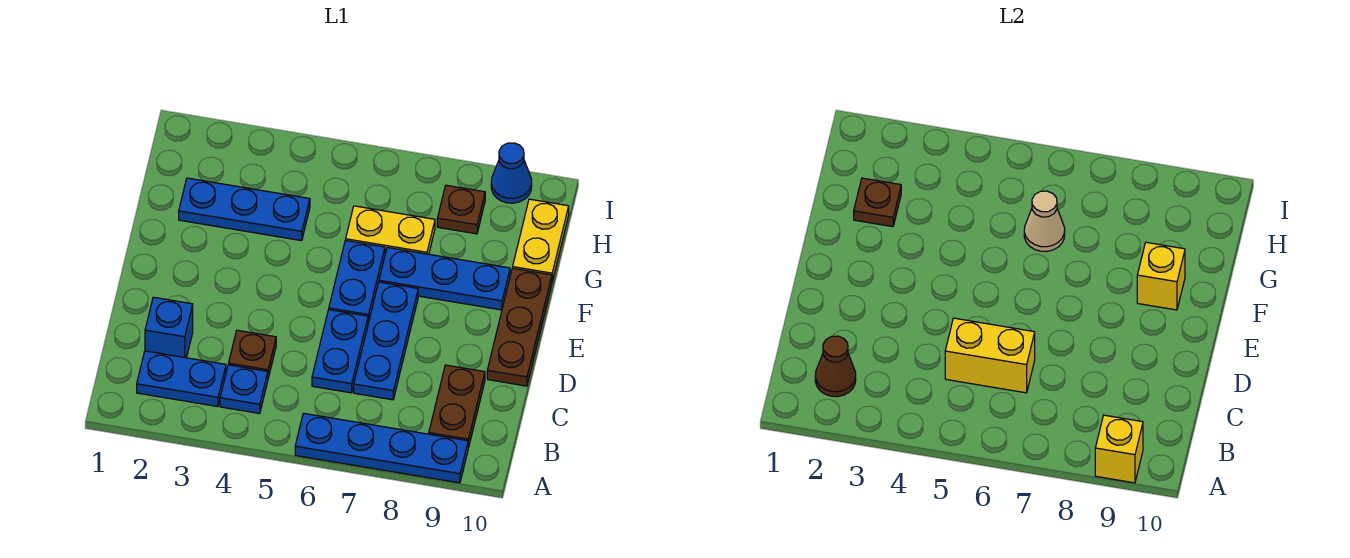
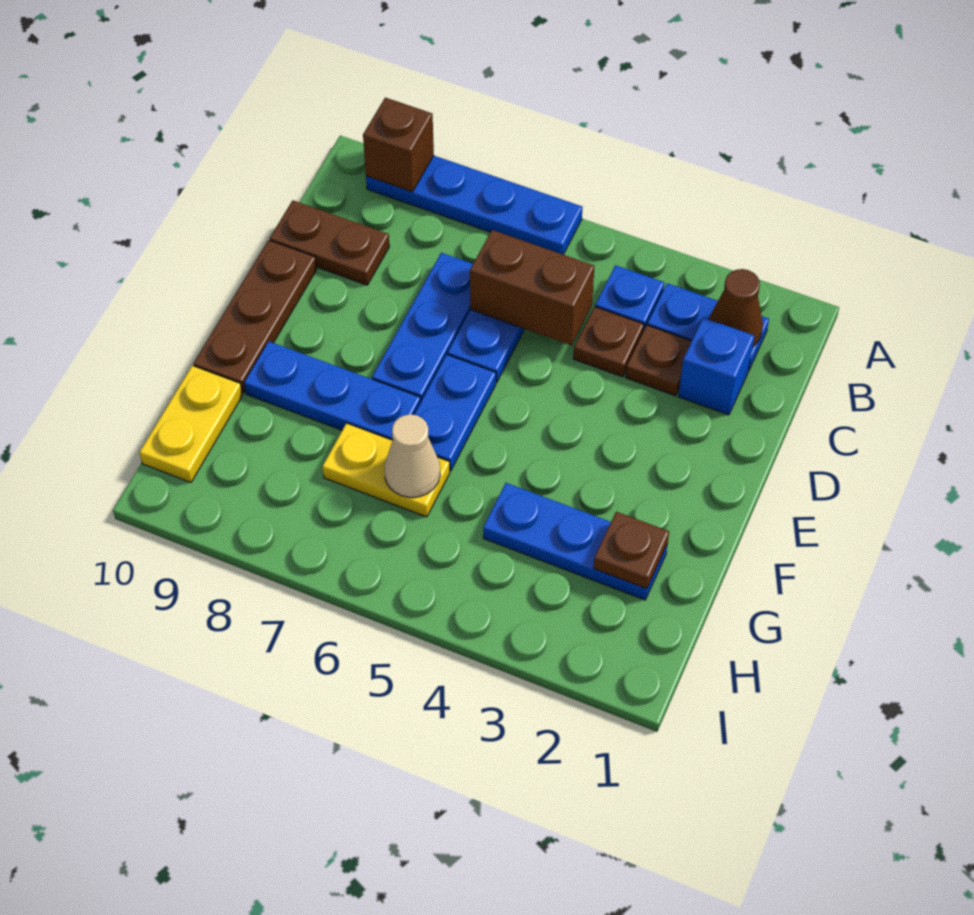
yellow 1x1 brick [1095,415,1143,483] -> brown 1x1 brick [363,98,434,192]
brown 1x2 plate [429,365,485,448] -> brown 1x2 plate turned to [270,200,390,285]
yellow 1x2 brick [945,318,1035,393] -> brown 1x2 brick [470,230,595,345]
yellow 1x1 brick [1137,242,1185,310] -> none
brown 1x1 plate [437,185,485,234] -> brown 1x1 plate moved to [626,325,692,396]
blue 1x1 cone [491,143,532,203] -> none

